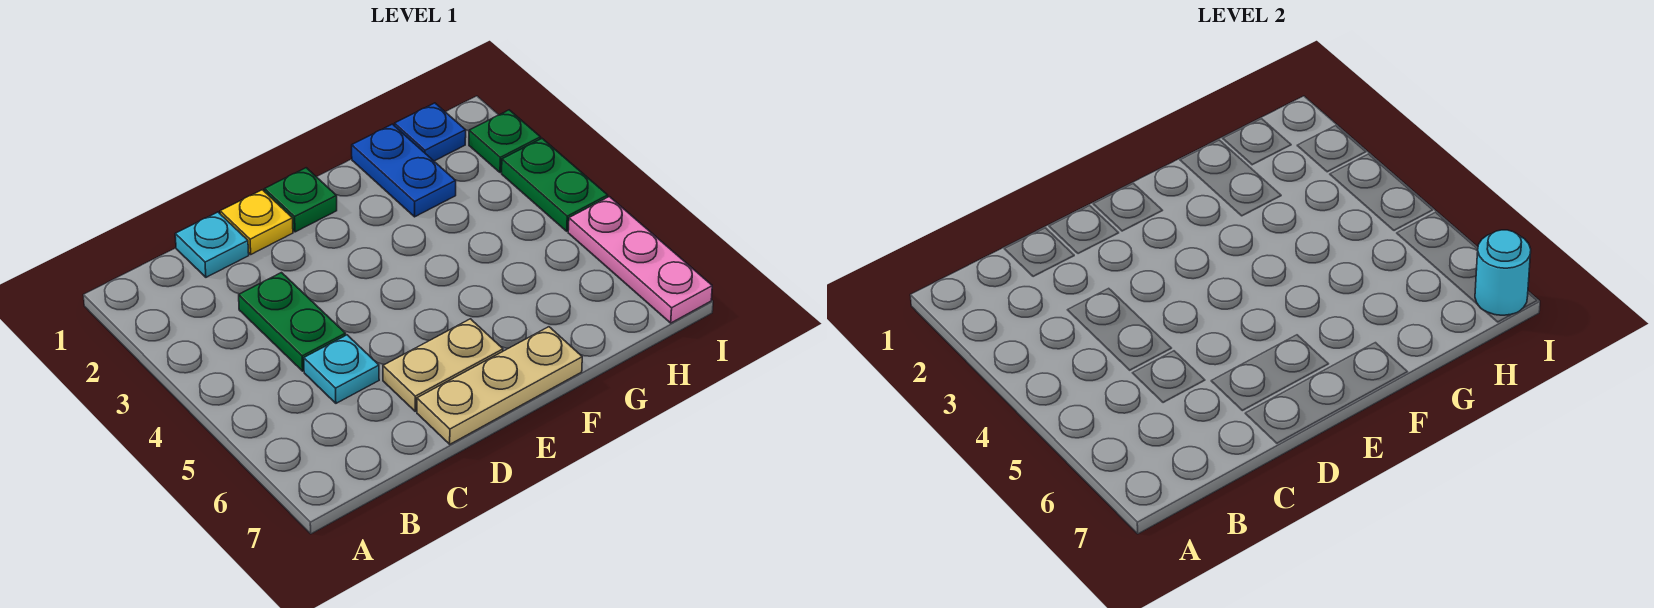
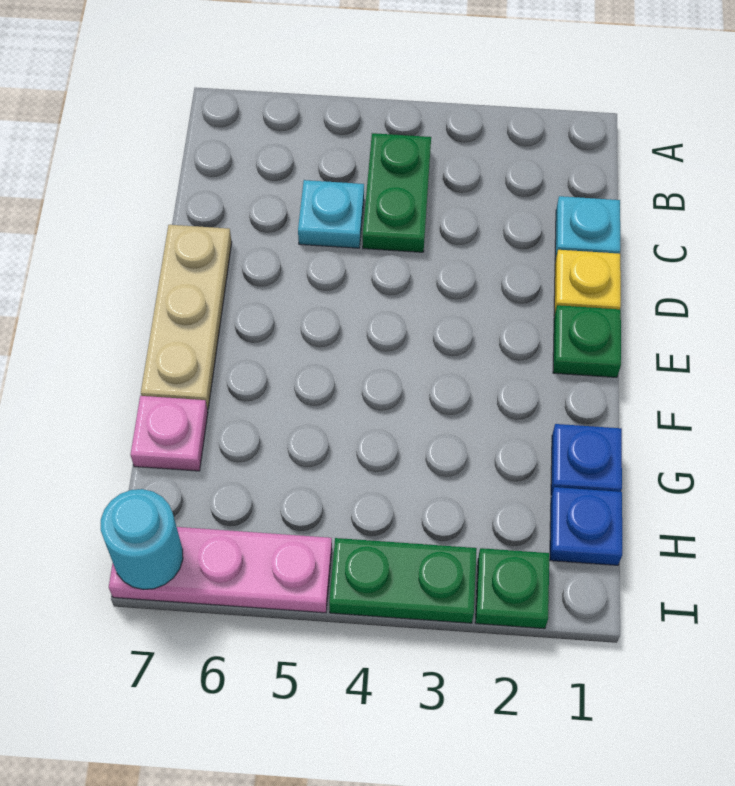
green 1x2 plate [239,273,346,371] -> green 1x2 plate turned to [363,133,431,252]
tan 1x2 plate [383,319,503,411] -> none
blue 1x2 plate [352,124,456,217] -> blue 1x1 plate [551,424,622,495]
none -> pink 1x1 plate [130,396,208,471]

